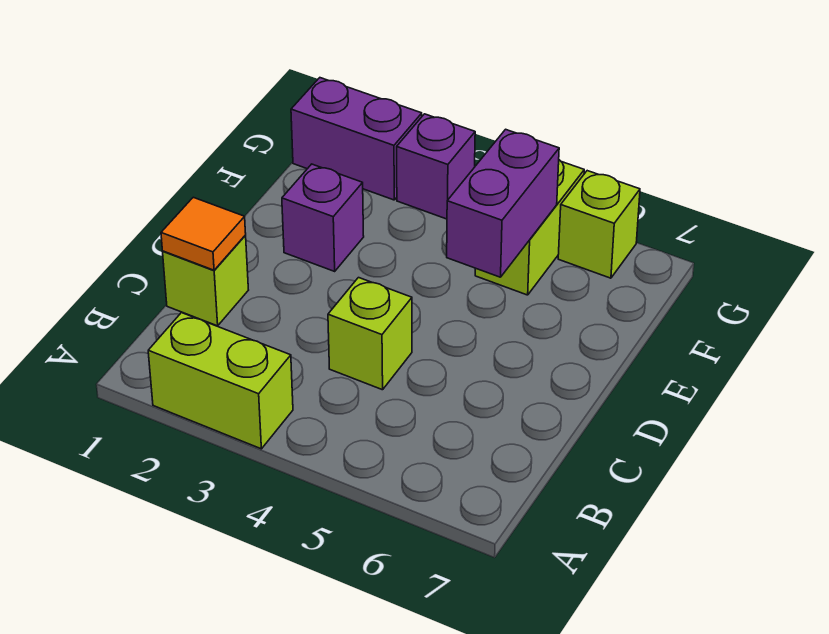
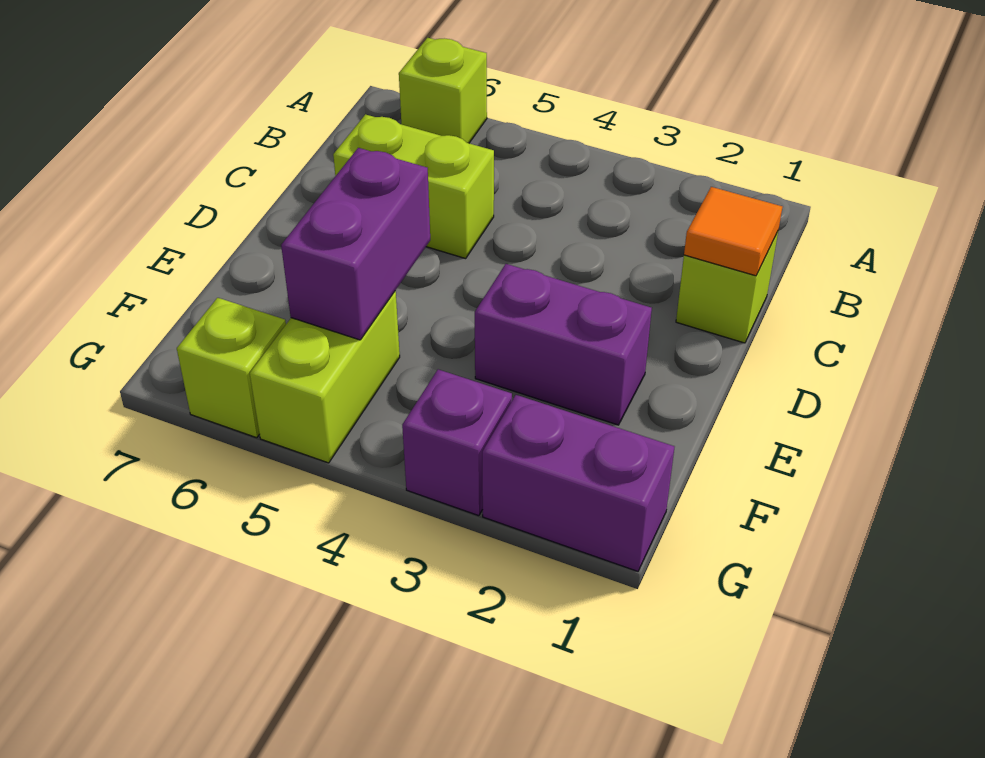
lime 1x2 brick [148,313,293,449] -> lime 1x2 brick moved to [333,114,494,259]
lime 1x1 brick [328,278,412,390] -> lime 1x1 brick moved to [399,38,487,143]
purple 1x1 brick [282,164,364,271] -> purple 1x2 brick [475,264,652,425]

